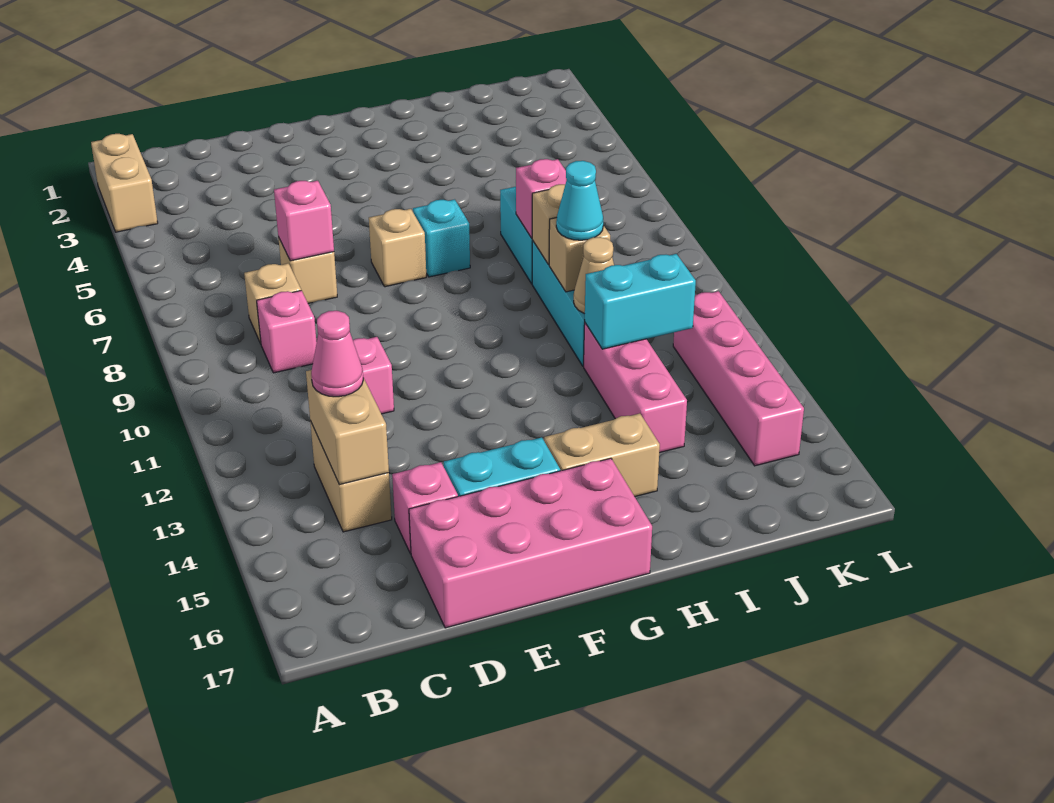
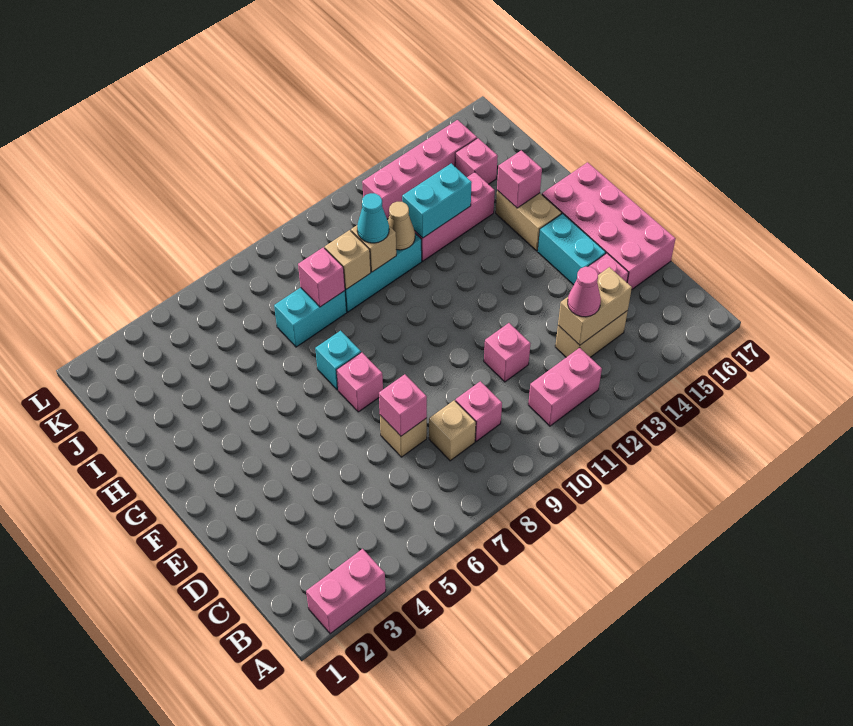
tan 1x2 brick [91,134,158,232] -> pink 1x2 brick [306,549,386,634]
none -> pink 1x2 brick [528,348,602,426]
tan 1x1 brick [369,209,426,287] -> pink 1x1 brick [336,352,383,412]
none -> pink 1x1 brick [497,150,542,208]
cyan 1x2 brick [585,254,696,349] -> cyan 1x2 brick turned to [402,163,472,238]
none -> pink 1x1 brick [455,138,498,184]

